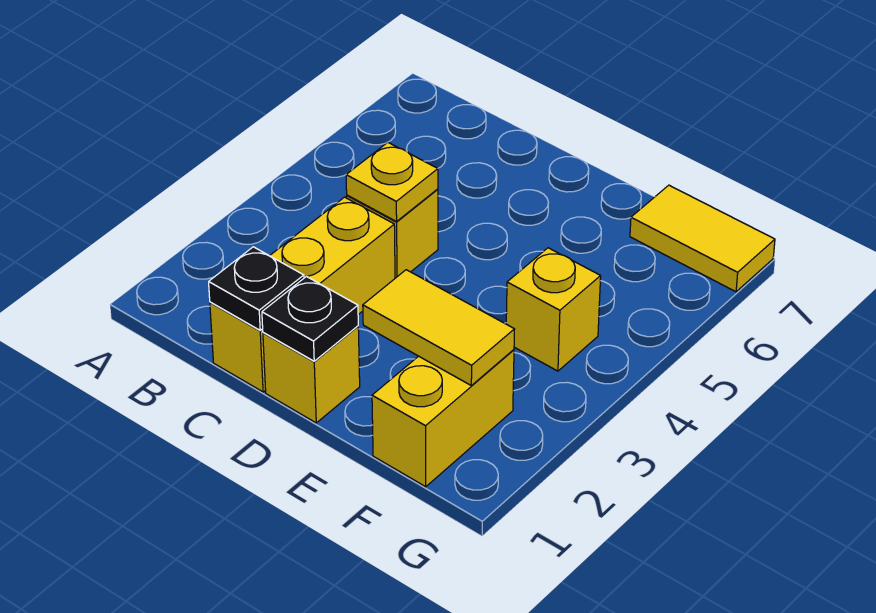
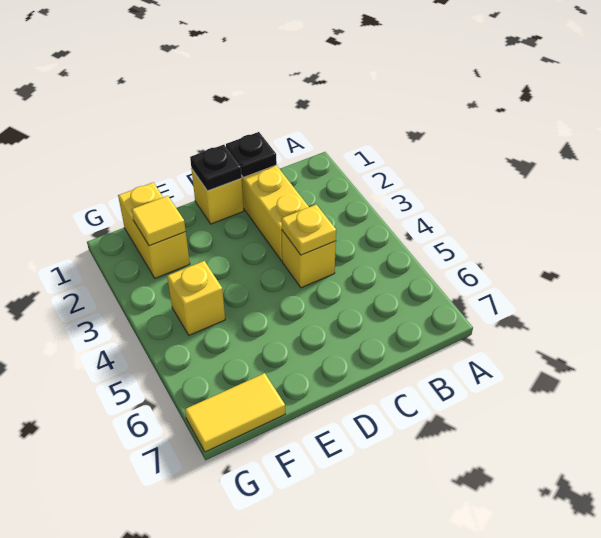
yellow 1x2 tile [363,270,515,385] -> yellow 1x1 tile [132,196,186,246]

